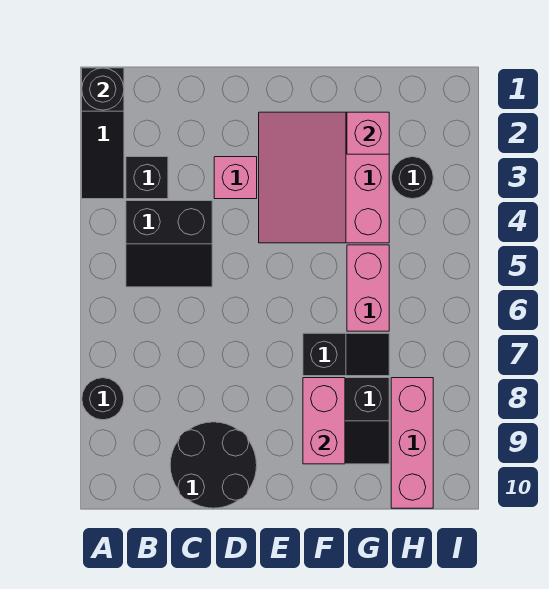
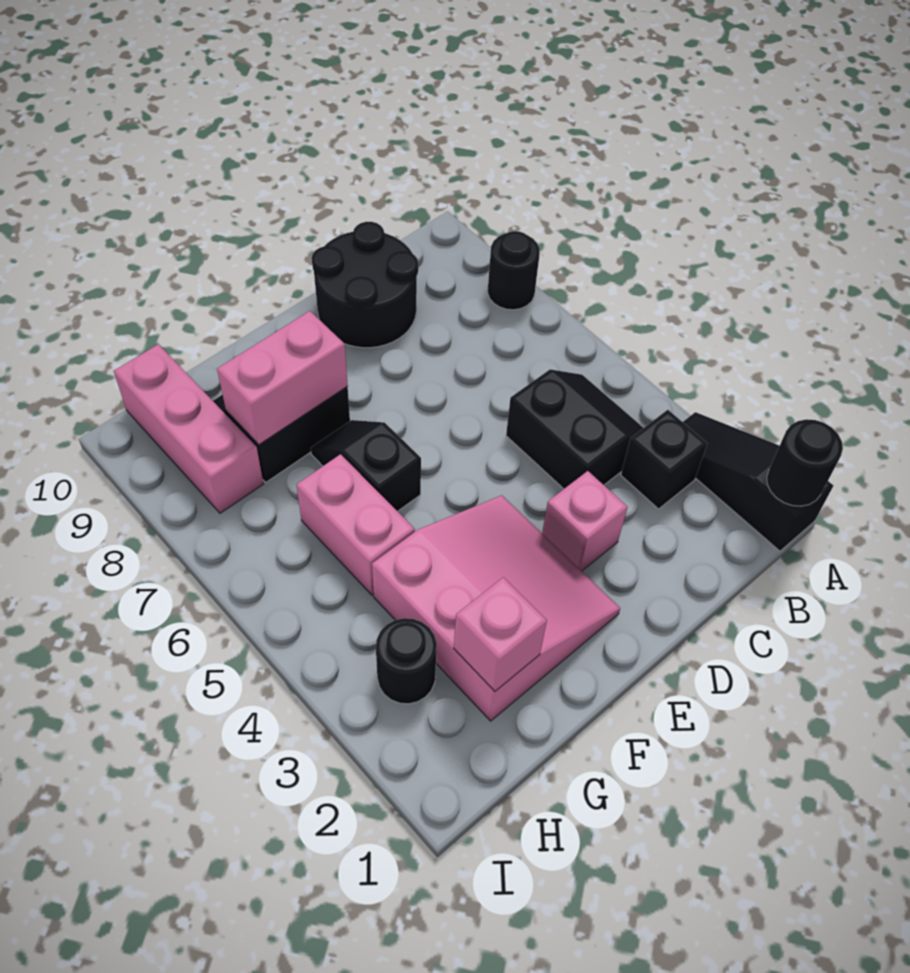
black 2x2 slope [126,201,212,287] -> black 2x2 slope turned to [506,370,643,489]
black 1x2 slope [303,333,389,376] -> black 1x2 slope turned to [311,420,421,511]
pink 1x2 brick [303,378,345,464] -> pink 1x2 brick turned to [217,311,348,445]

